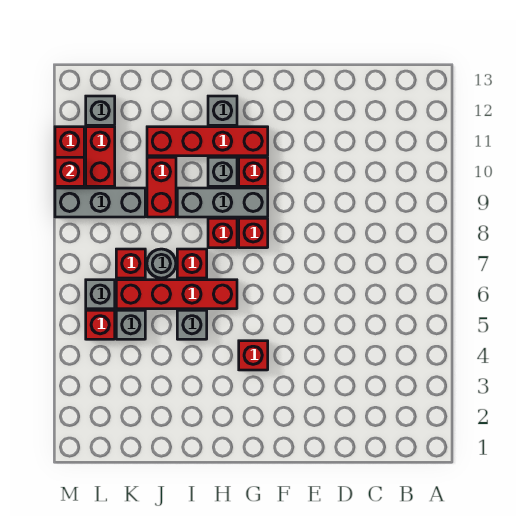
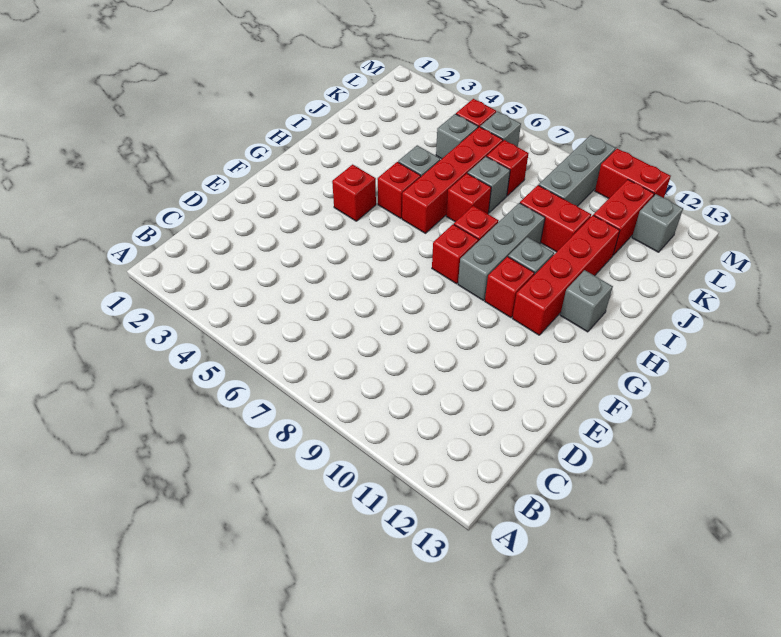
grey 1x1 round brick [147,249,176,278] -> grey 1x1 brick [468,157,510,213]
red 1x2 brick [86,127,115,186] -> red 1x2 brick turned to [594,180,654,255]
red 1x1 brick [55,157,84,186] -> red 1x1 brick moved to [378,162,421,218]

